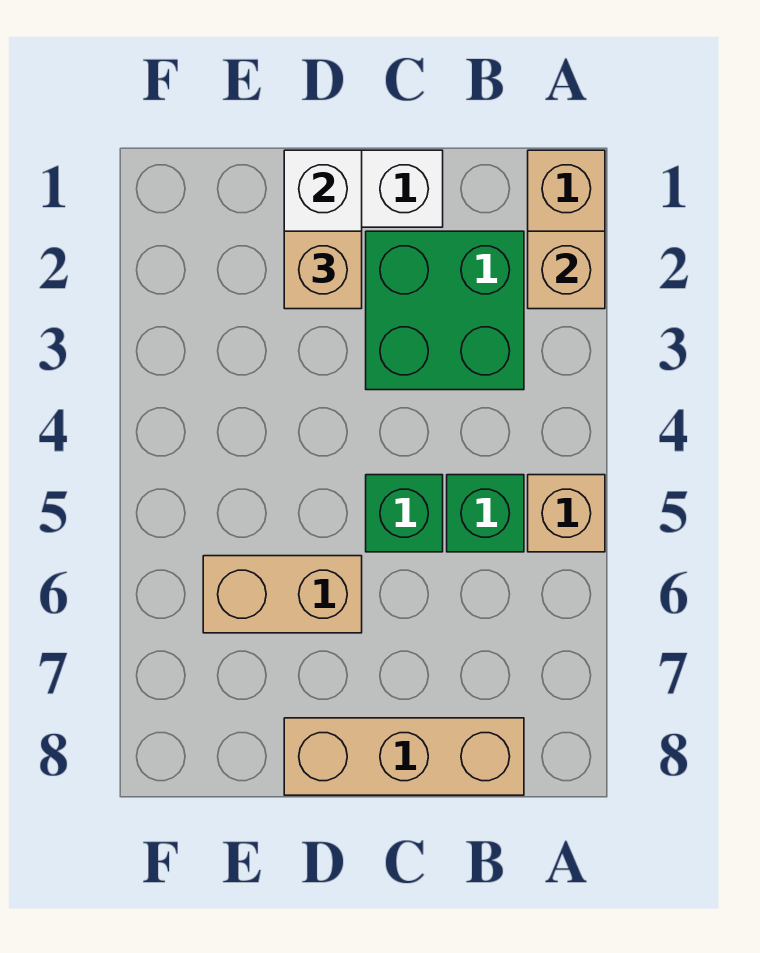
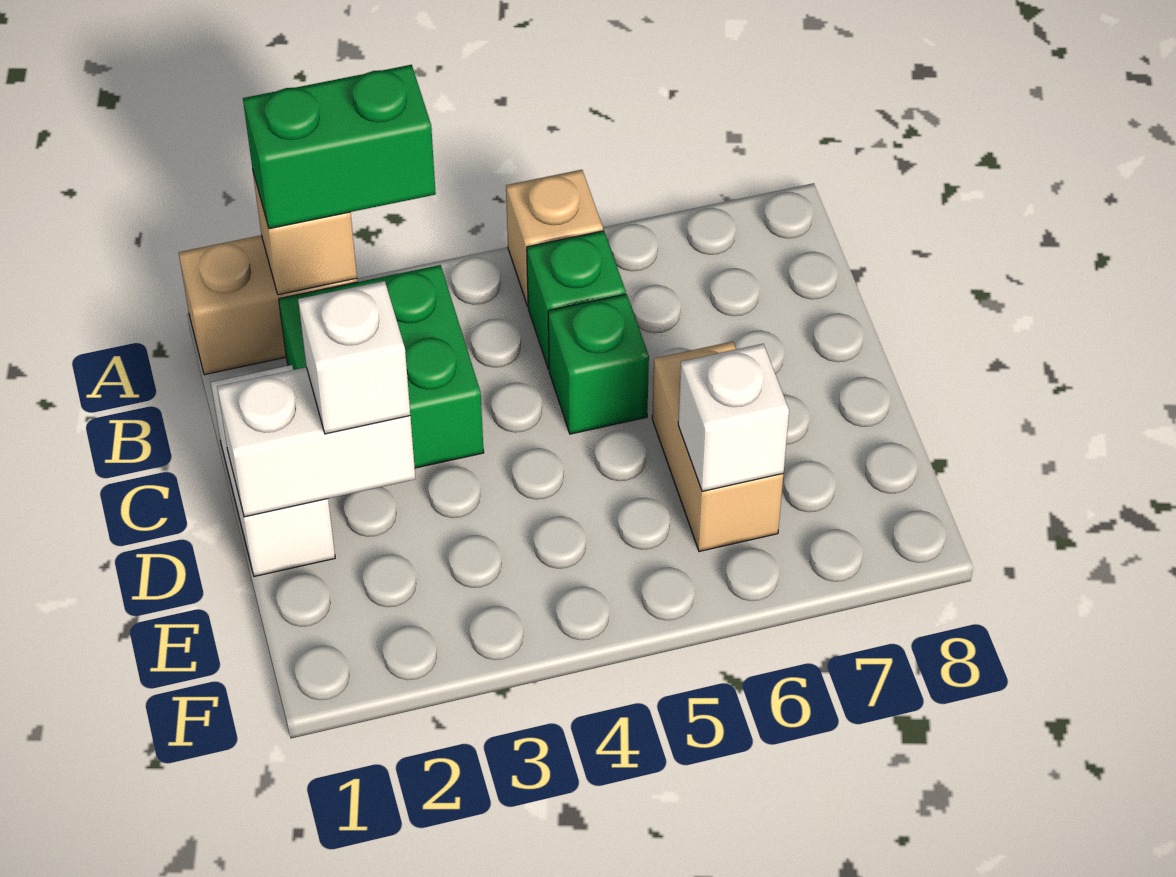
none -> green 1x2 brick [243,65,436,229]
tan 1x3 brick [284,718,524,795] -> none
tan 1x1 brick [284,231,362,309] -> white 1x1 brick [298,281,410,434]
none -> white 1x1 brick [678,344,789,491]

